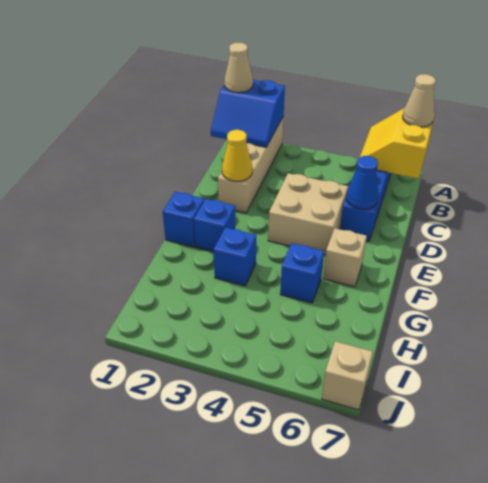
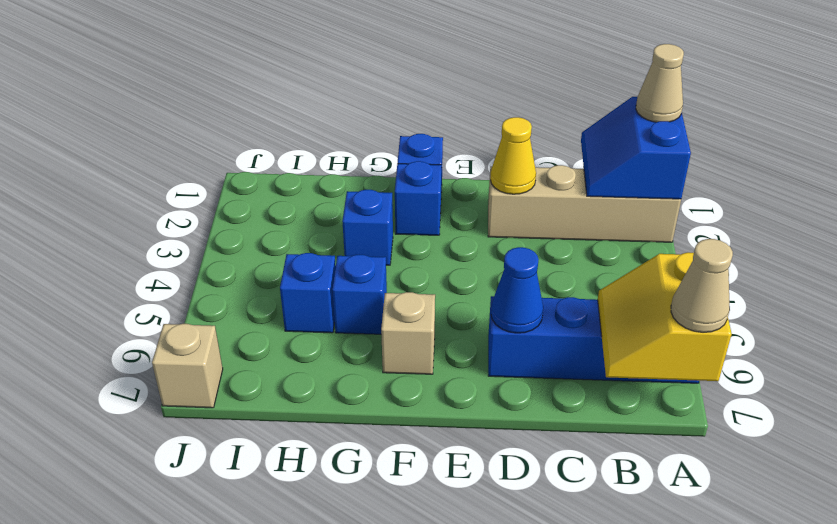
yellow 2x2 slope [360,108,435,179] -> yellow 2x2 slope turned to [598,252,732,381]
tan 2x2 brick [268,173,349,255] -> none
none -> blue 1x1 brick [280,253,336,333]

